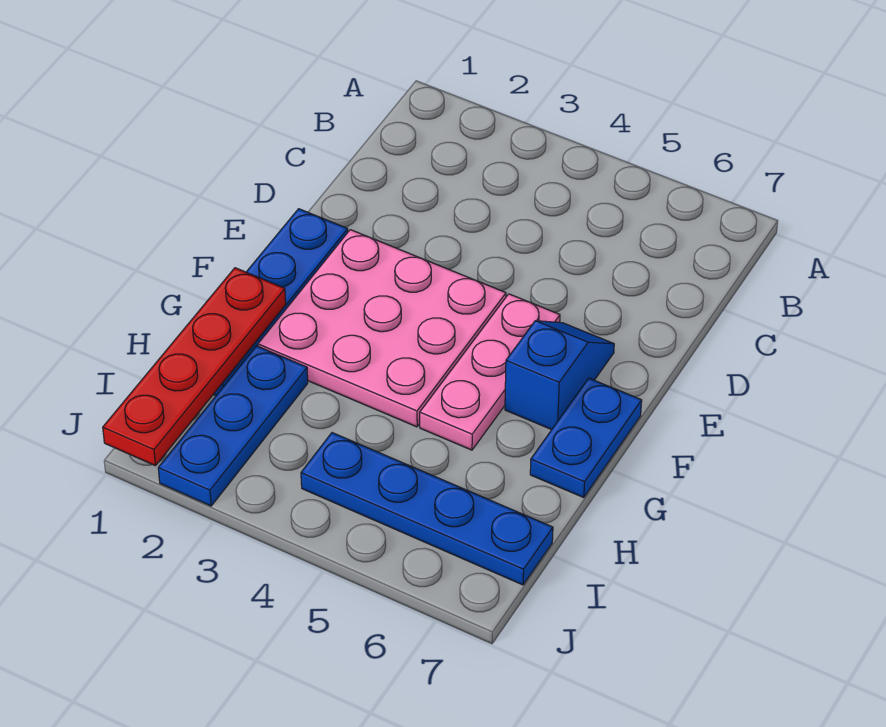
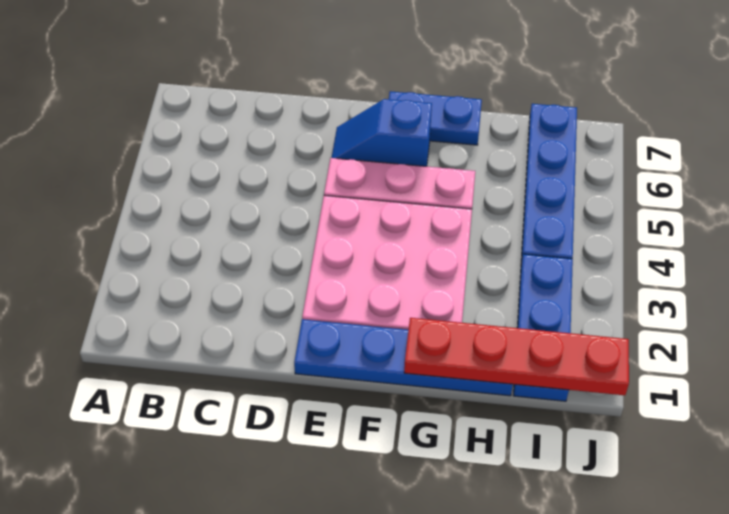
blue 1x3 plate [158,346,308,506] -> blue 1x3 plate turned to [513,254,573,401]

